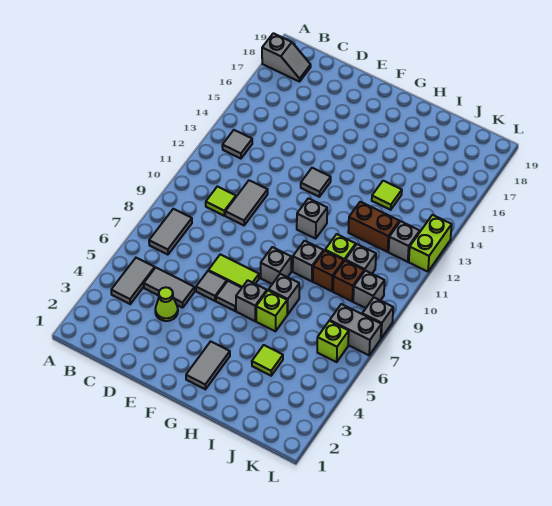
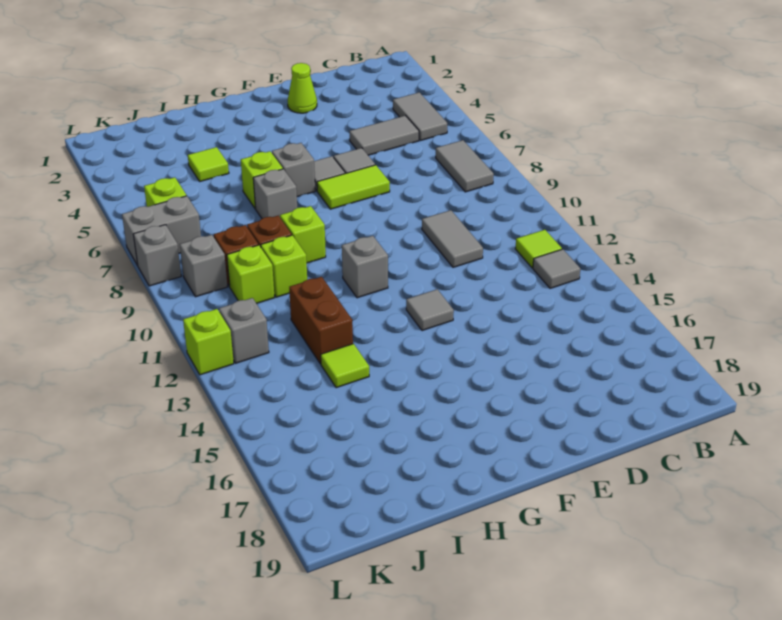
grey 1x2 slope [262,33,311,82] -> none
lime 1x1 tile [206,186,236,216] -> lime 1x1 tile moved to [515,230,562,268]
lime 1x1 cone [155,287,178,321] -> lime 1x1 cone moved to [288,63,317,113]
grey 1x2 tile [186,341,230,389] -> none
grey 1x1 brick [261,247,291,284] -> none
grey 1x1 brick [293,241,324,281] -> lime 1x1 brick [280,206,326,263]
brown 1x2 brick [348,202,399,252] -> brown 1x2 brick turned to [289,277,353,364]
grey 1x1 brick [345,244,376,274] -> lime 1x1 brick [227,245,275,303]
lime 1x2 brick [409,215,452,272] -> lime 1x1 brick [183,309,234,375]

